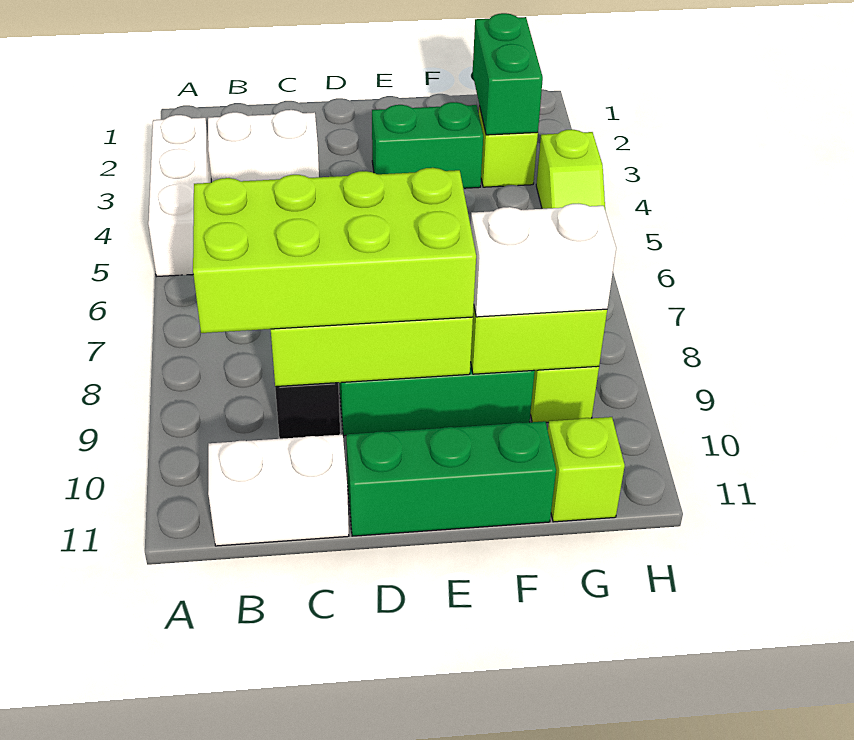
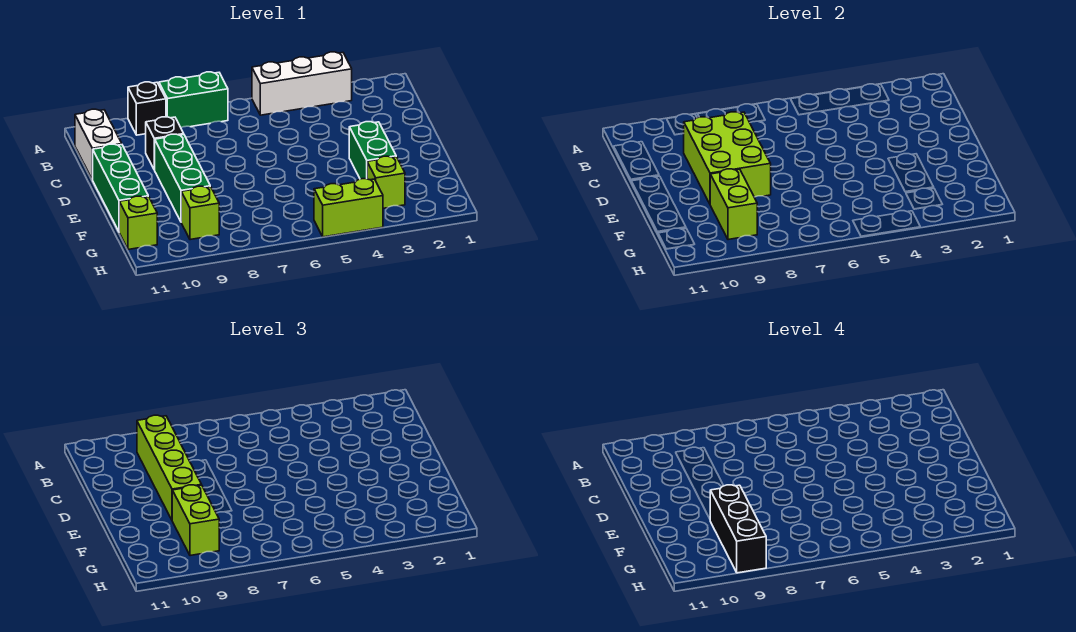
none -> black 1x1 brick [128,82,166,135]
white 1x2 brick [208,110,319,182] -> none
lime 2x4 brick [193,168,476,333] -> lime 1x4 brick [137,415,202,520]
white 1x2 brick [471,204,616,317] -> lime 1x2 brick [172,485,219,556]
none -> black 1x3 brick [710,485,766,573]
green 1x2 brick [473,13,543,135] -> green 1x2 brick moved to [159,72,228,127]
lime 1x2 slope [536,129,605,209] -> lime 1x2 brick [314,179,383,237]

